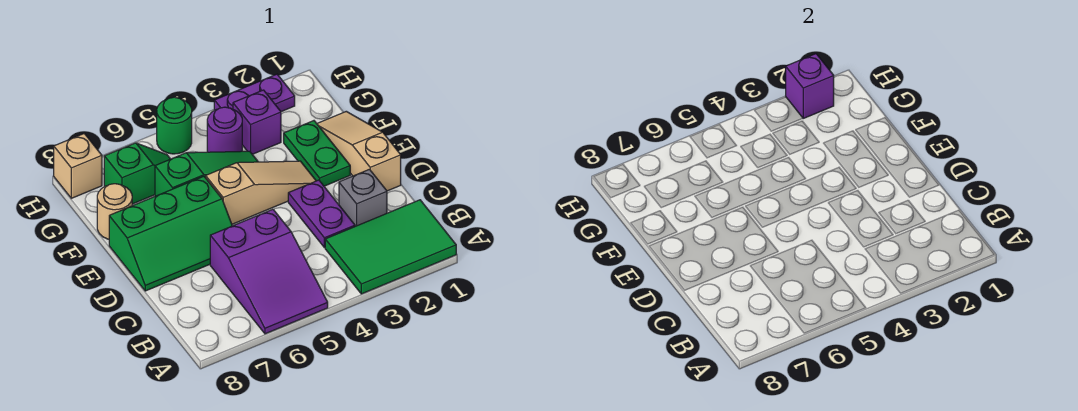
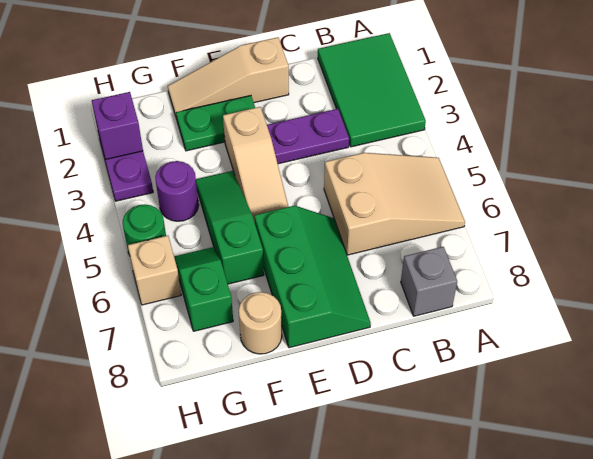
purple 2x3 slope [210,209,328,334] -> tan 2x3 slope [324,153,465,255]
grey 1x1 brick [339,169,387,226] -> grey 1x1 brick moved to [401,247,457,316]
tan 1x3 slope [206,161,316,224] -> tan 1x3 slope turned to [223,107,288,222]
purple 1x1 brick [233,90,281,154] -> none
tan 1x1 brick [54,134,102,198] -> tan 1x1 brick moved to [128,236,181,305]

